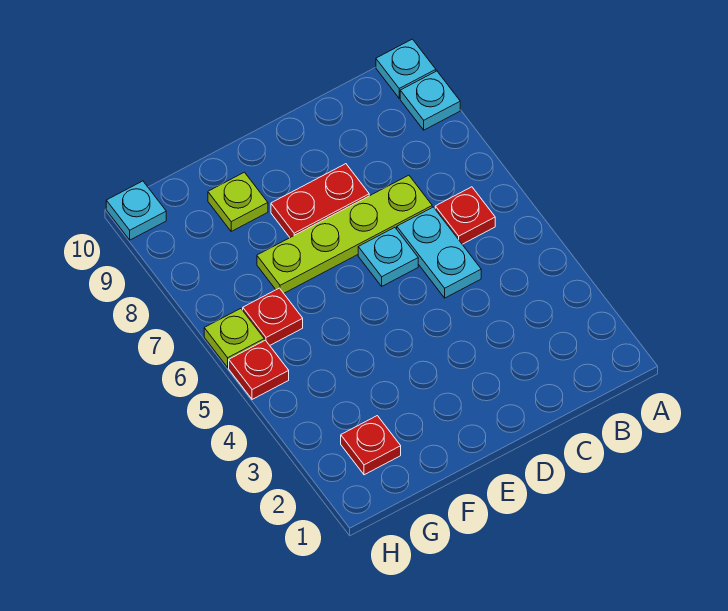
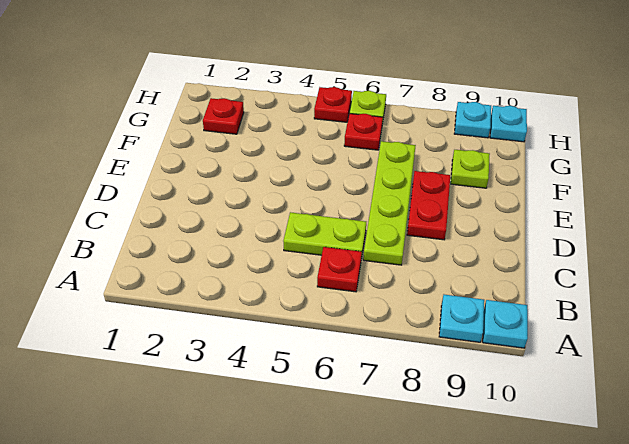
cyan 1x2 plate [397,207,481,298] -> lime 1x2 plate [283,212,366,259]
cyan 1x1 plate [358,227,418,286] -> cyan 1x1 plate moved to [454,102,491,138]

